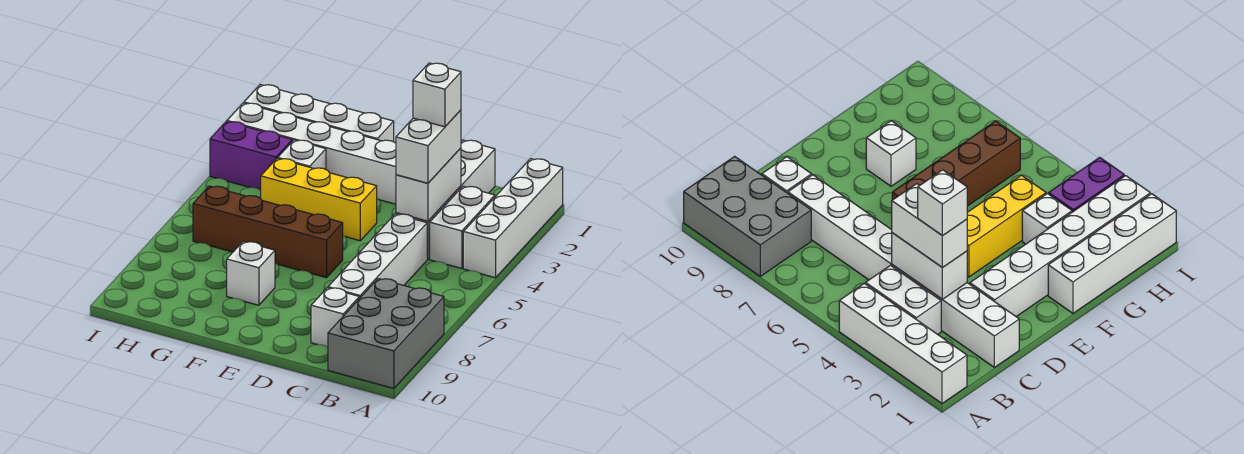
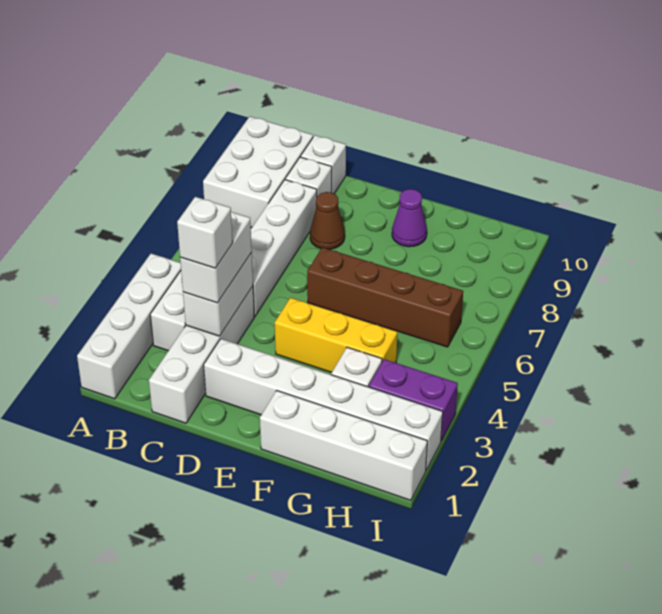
grey 2x3 brick [328,279,444,389] -> white 2x3 brick [203,117,313,227]
none -> brown 1x1 cone [310,192,345,249]
white 1x1 brick [227,242,275,305] -> white 1x1 brick moved to [301,135,346,194]
none -> purple 1x1 cone [392,189,427,247]

